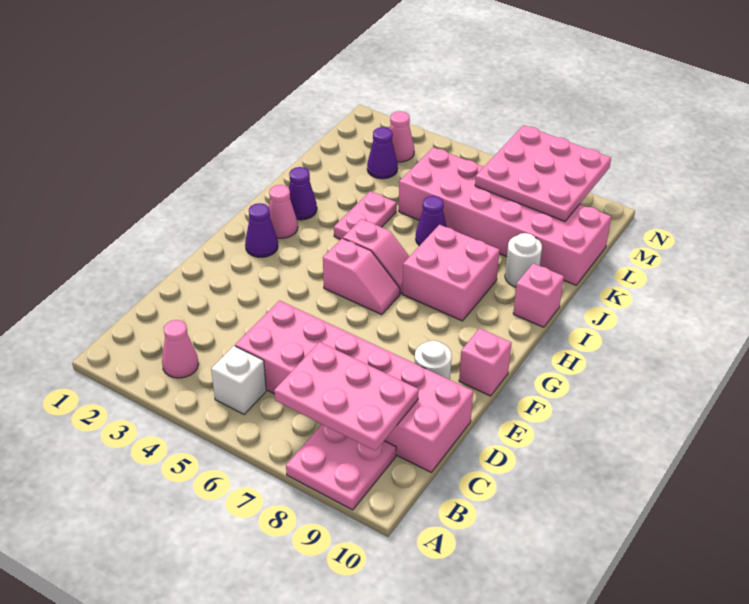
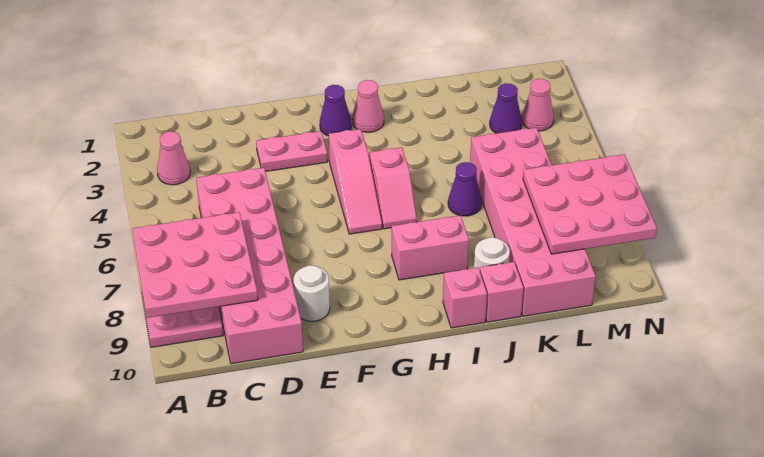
white 1x1 brick [211,346,266,414] -> none
pink 2x3 plate [274,342,419,451] -> pink 3x3 plate [132,212,258,318]
pink 1x1 brick [459,328,512,396] -> pink 1x1 brick moved to [480,262,523,322]
pink 1x2 slope [323,238,400,315] -> pink 1x3 slope [329,129,382,234]
pink 2x2 brick [402,225,500,321] -> pink 1x2 brick [392,215,469,280]
purple 1x1 cone [289,167,317,220] -> none
pink 1x2 plate [334,191,397,239] -> pink 1x2 plate moved to [256,131,328,171]

